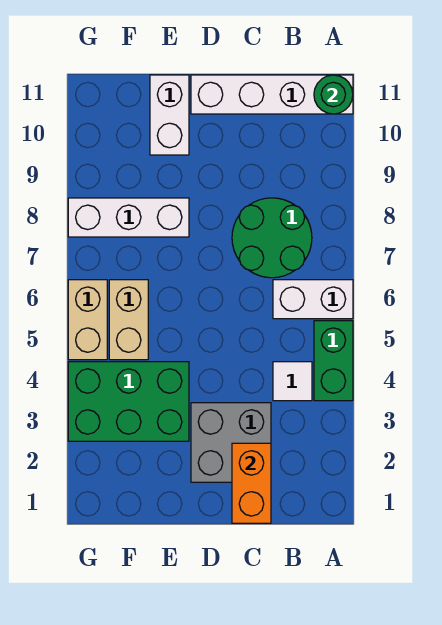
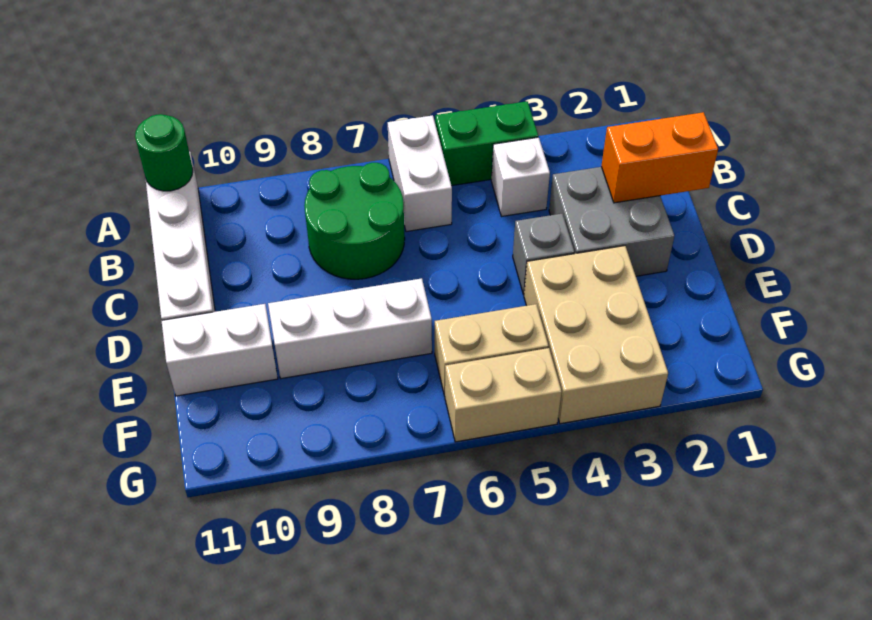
white 1x1 tile [273,362,312,401] -> white 1x1 brick [491,137,550,216]
none -> grey 1x1 brick [513,214,574,294]
green 2x3 brick [68,362,189,441] -> tan 2x3 brick [524,246,668,424]
white 1x3 brick [68,198,189,237] -> white 1x3 brick turned to [268,278,432,379]

